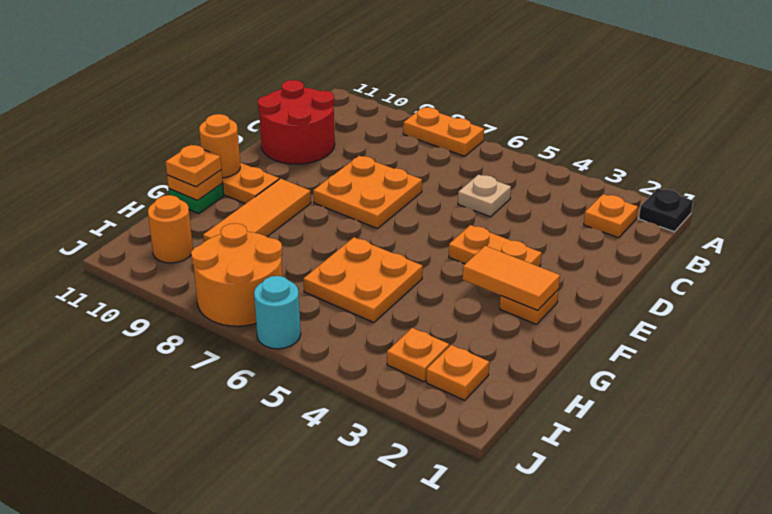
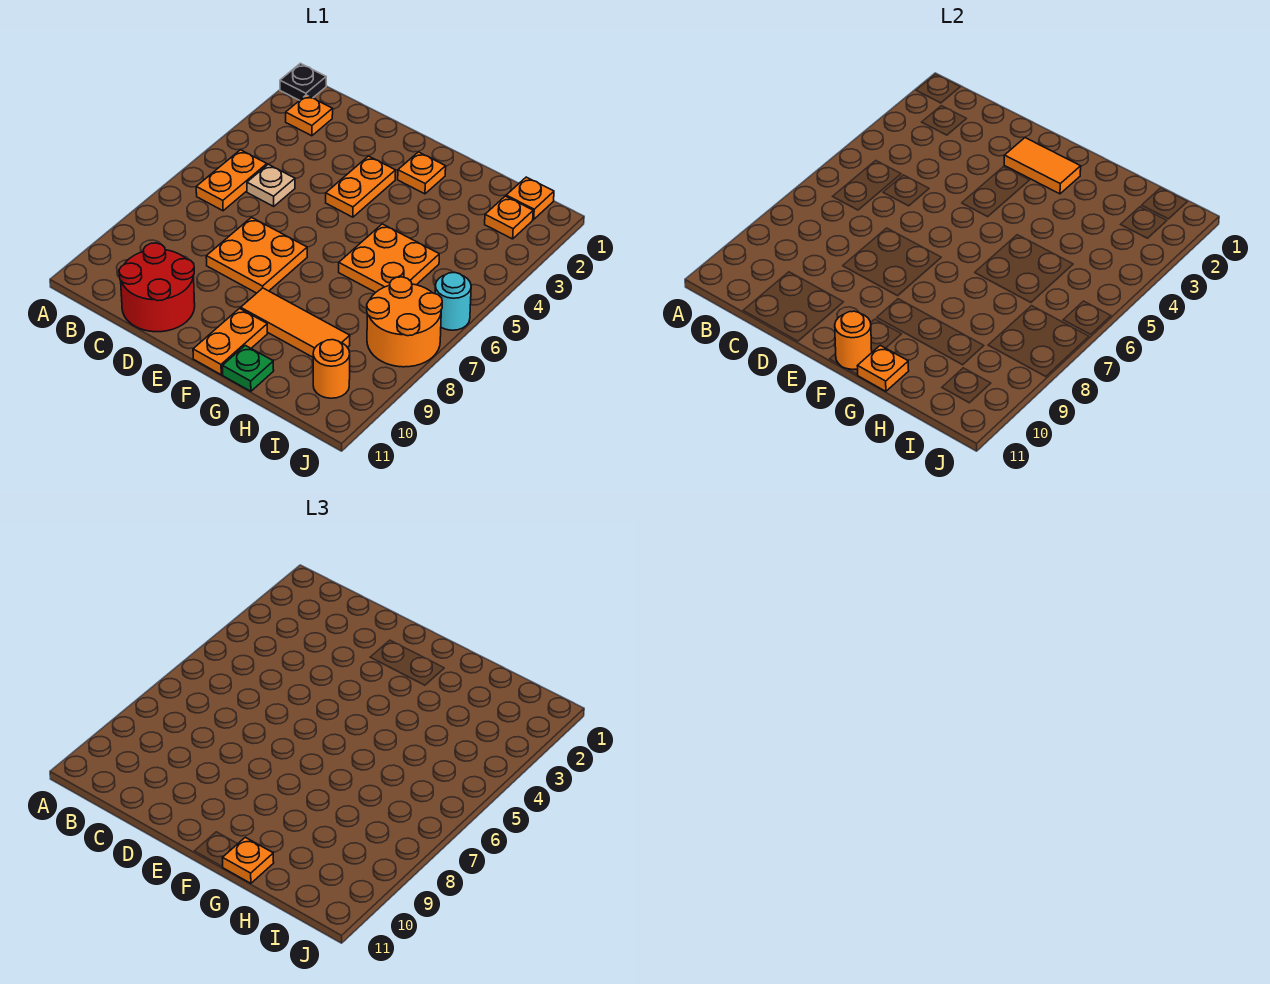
orange 1x2 plate [403,107,484,156] -> orange 1x2 plate moved to [196,150,267,211]
orange 1x2 tile [462,246,560,310] -> orange 1x2 tile turned to [1004,138,1081,194]
orange 1x1 plate [387,328,449,382] -> orange 1x1 plate moved to [506,177,554,219]

